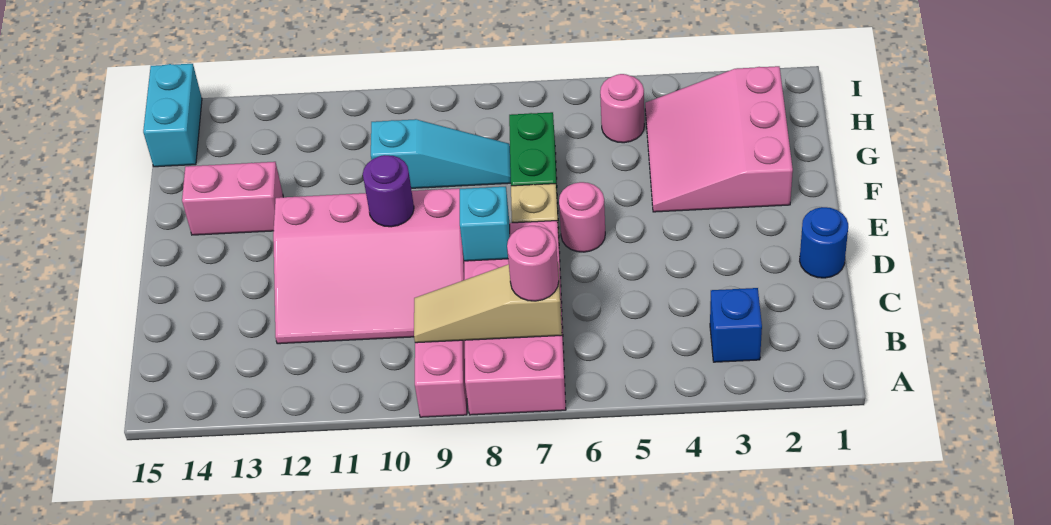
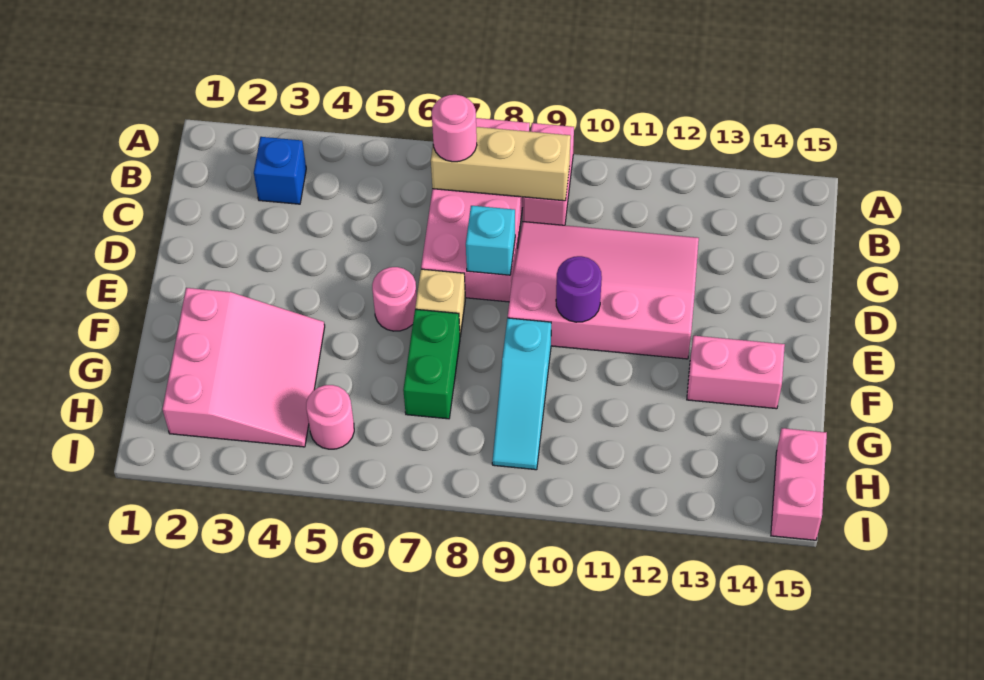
tan 1x3 slope [414,264,562,343] -> tan 1x3 brick [431,127,571,201]
blue 1x1 round brick [800,207,848,278] -> none
cyan 1x3 slope [371,119,511,188] -> cyan 1x3 slope turned to [492,318,551,470]
cyan 1x2 brick [143,64,202,167] -> pink 1x2 brick [771,428,827,540]

